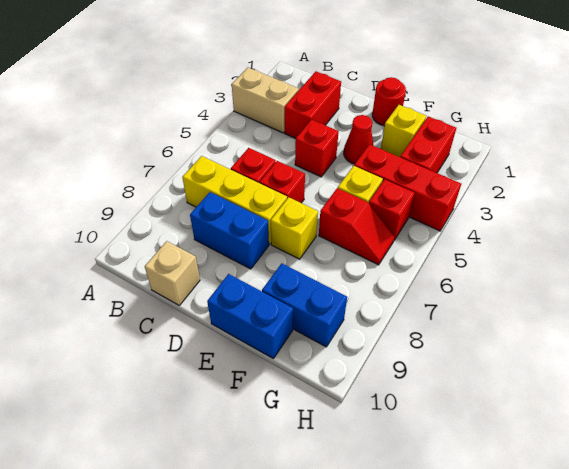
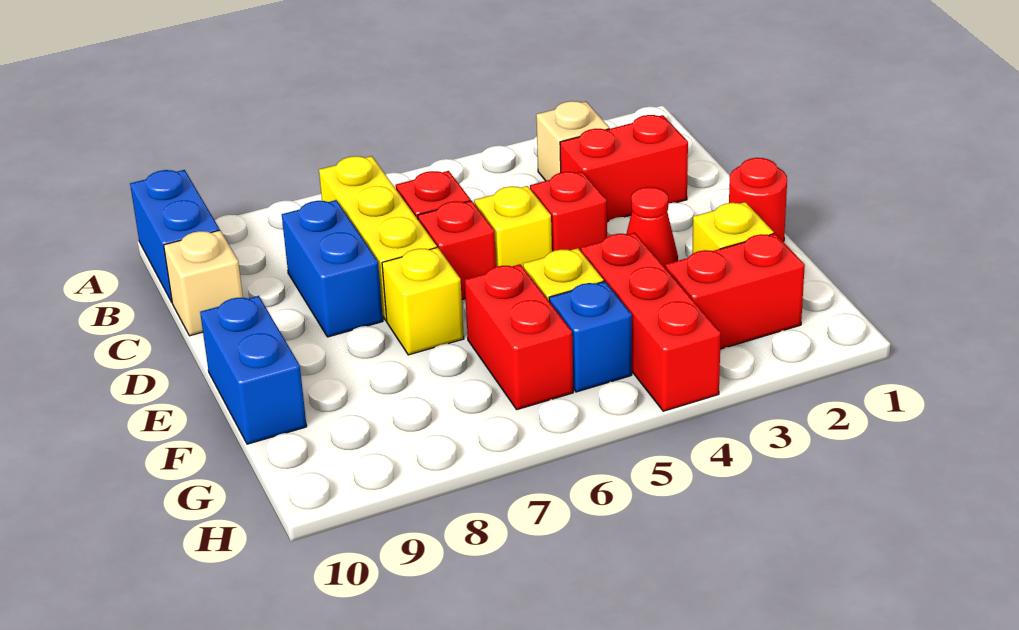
tan 1x2 brick [232,68,299,133] -> tan 1x1 brick [536,101,609,181]
none -> yellow 1x1 brick [474,186,552,267]
red 1x2 slope [319,188,394,265] -> red 1x2 brick [465,264,573,410]
blue 1x2 brick [262,263,347,347] -> blue 1x2 brick moved to [130,170,219,302]
red 1x1 brick [369,179,414,240] -> blue 1x1 brick [549,282,632,392]

